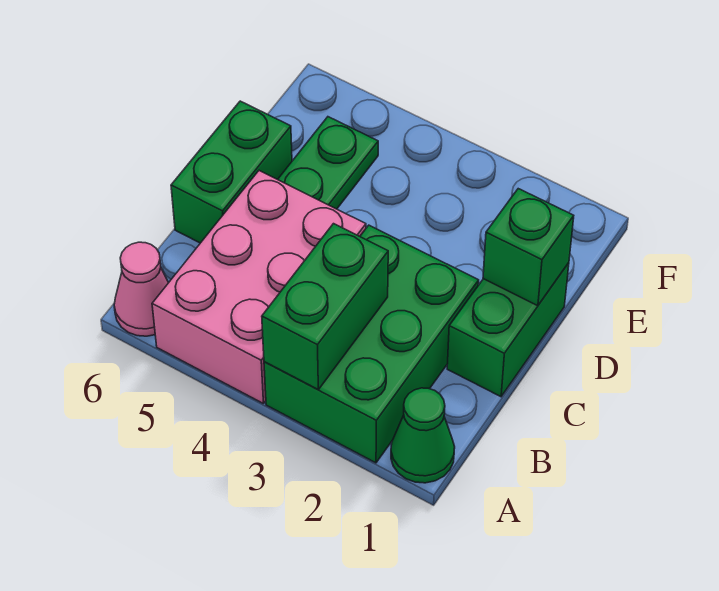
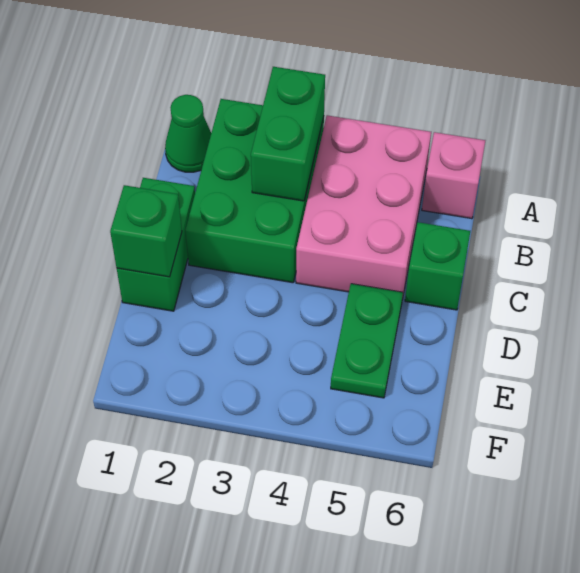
pink 1x1 cone [114,242,168,336] -> pink 1x1 brick [422,132,485,219]
green 1x2 brick [171,101,292,243] -> green 1x1 brick [405,222,470,310]

